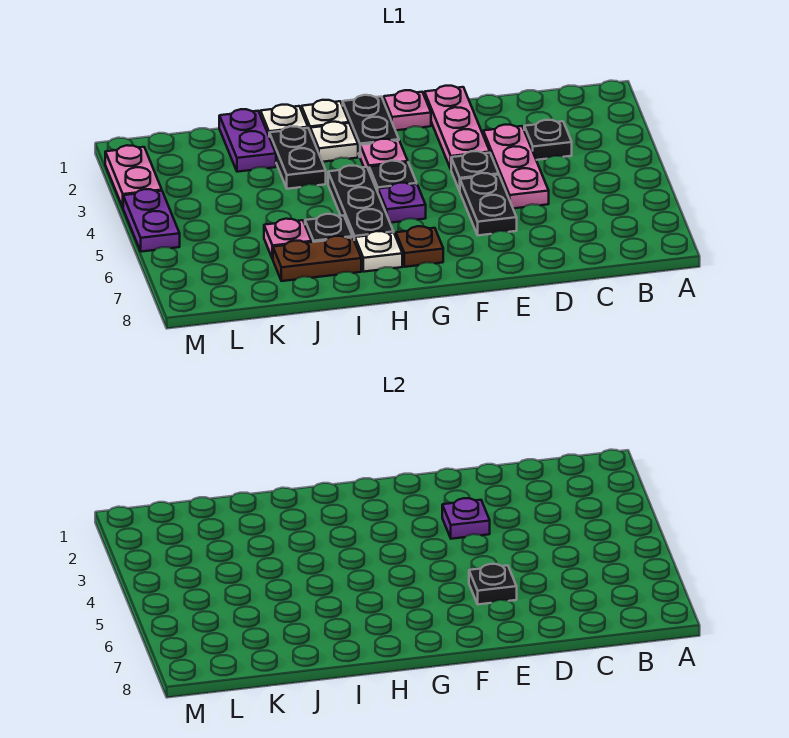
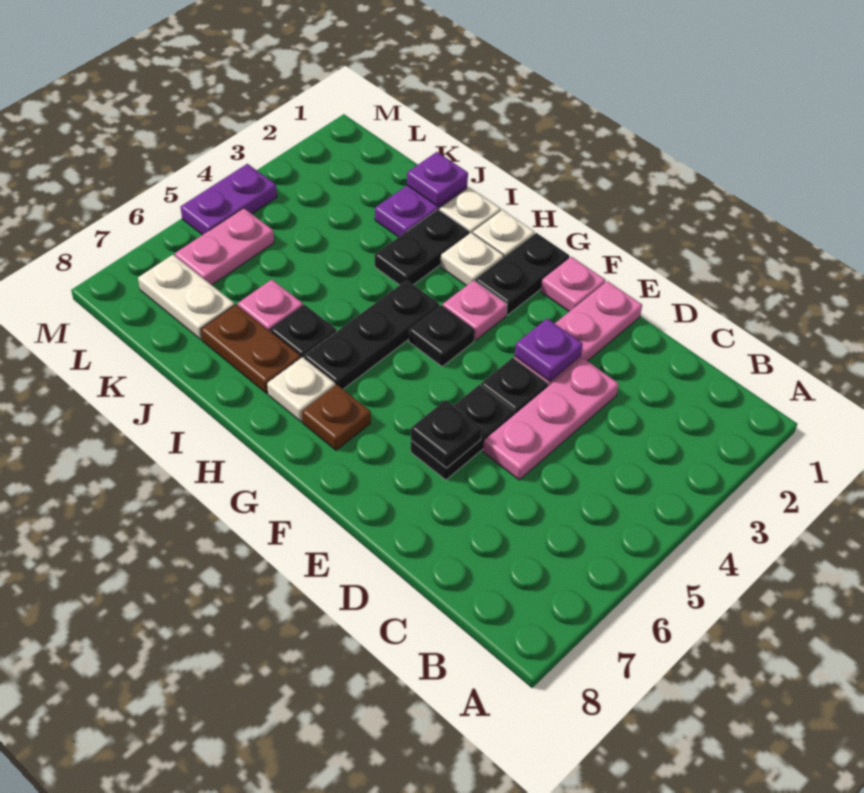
black 1x1 plate [524,120,572,160] -> none
purple 1x1 plate [378,183,426,223] -> purple 1x1 plate moved to [407,152,468,206]
none -> white 1x2 plate [138,255,235,340]
pink 1x2 plate [105,145,162,207] -> pink 1x2 plate moved to [175,208,274,285]

